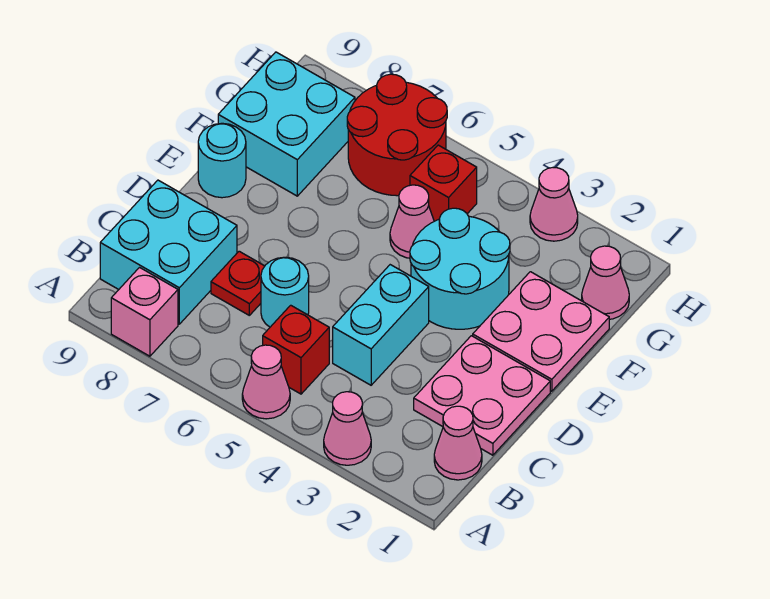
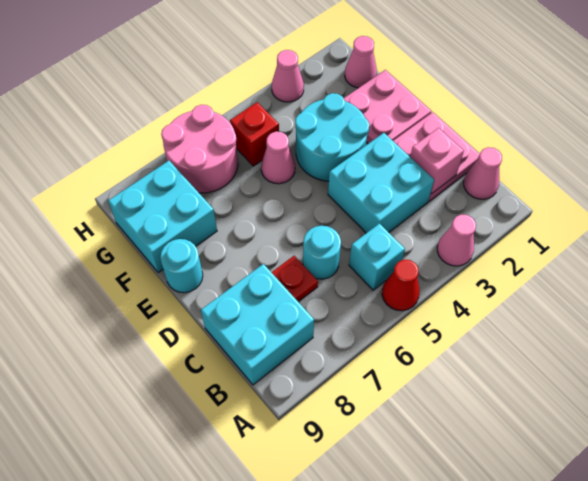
pink 1x1 cone [242,345,290,419] -> red 1x1 cone [382,260,419,311]
pink 1x1 brick [111,268,178,356] -> pink 1x1 brick moved to [410,128,464,194]
red 1x1 brick [263,305,329,394] -> cyan 1x1 brick [349,223,405,290]
cyan 1x2 brick [333,265,429,385] -> cyan 2x2 brick [328,133,434,233]
red 2x2 round brick [347,74,447,196] -> pink 2x2 round brick [161,105,238,193]

